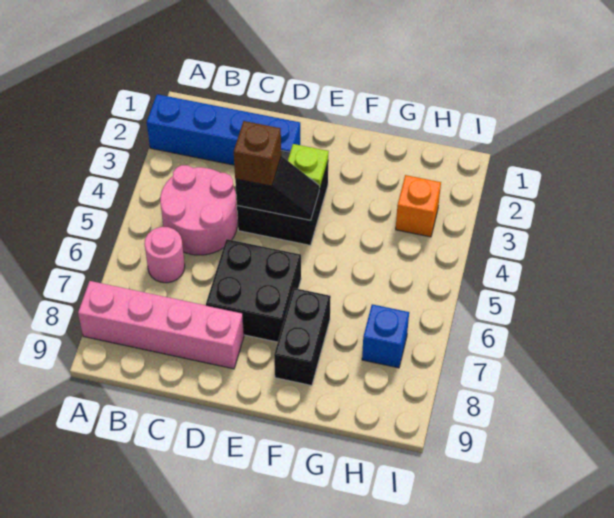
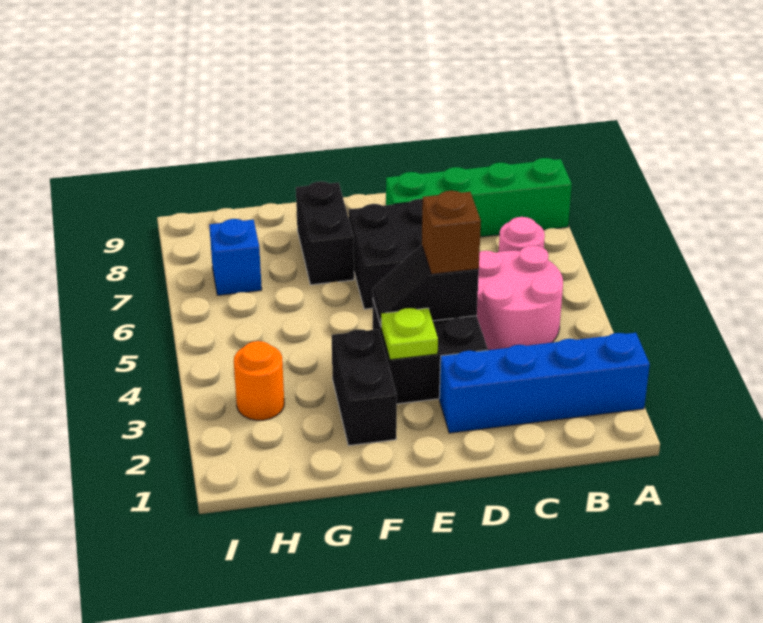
pink 1x4 brick [78,281,244,369] -> green 1x4 brick [386,158,572,237]
none -> black 1x2 brick [332,329,397,446]
orange 1x1 brick [396,175,441,237] -> orange 1x1 round brick [234,341,284,420]

